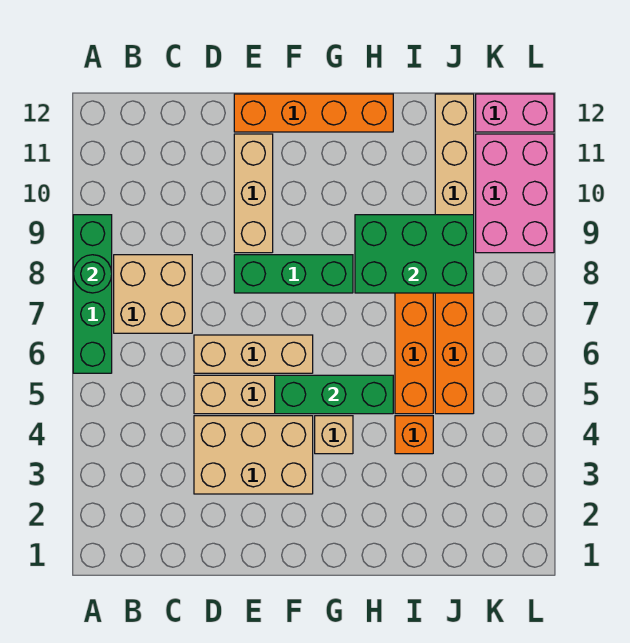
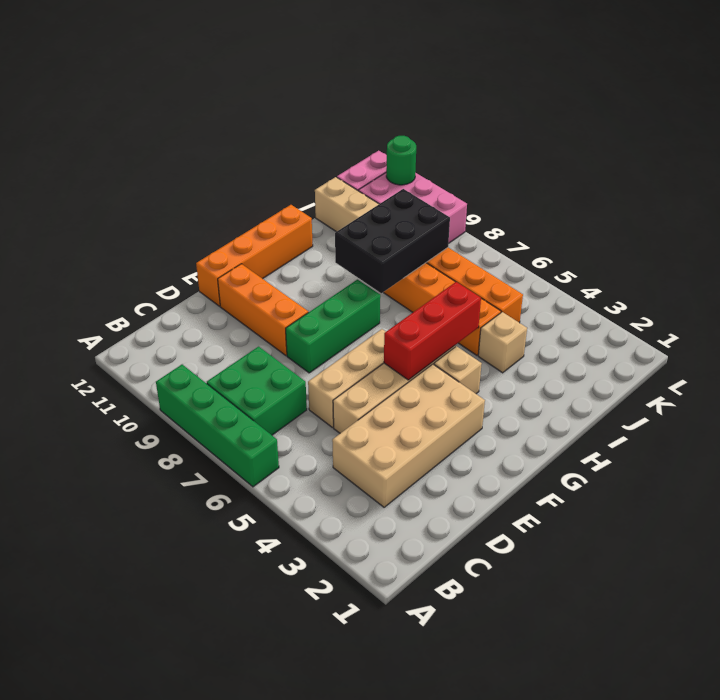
green 1x1 round brick [73,255,112,293] -> green 1x1 round brick moved to [386,136,416,185]
tan 2x2 brick [114,255,192,333] -> green 2x2 brick [207,347,307,435]
tan 2x3 brick [194,416,313,494] -> tan 2x4 brick [332,364,485,507]
tan 1x3 brick [234,134,273,253] -> orange 1x3 brick [218,264,308,356]
green 1x3 brick [275,375,393,414] -> red 1x3 brick [384,282,481,380]
green 2x3 brick [355,215,474,293] -> black 2x3 brick [335,189,450,293]
orange 1x1 brick [395,416,433,454] -> tan 1x1 brick [478,312,527,373]

